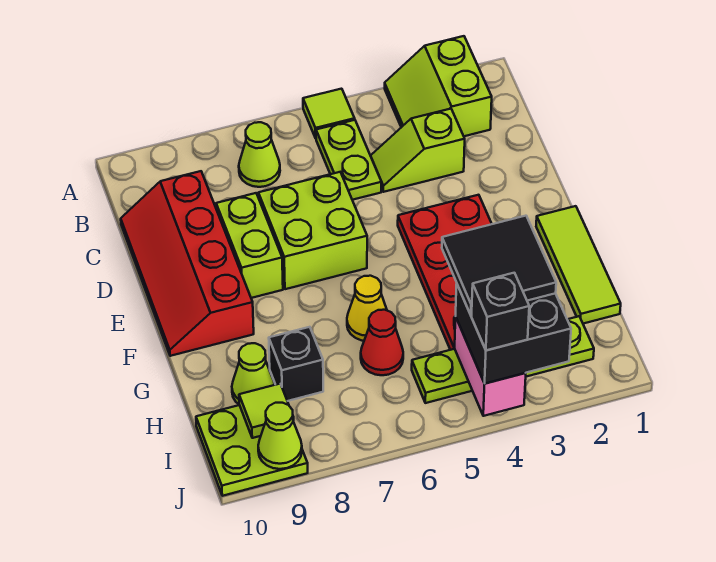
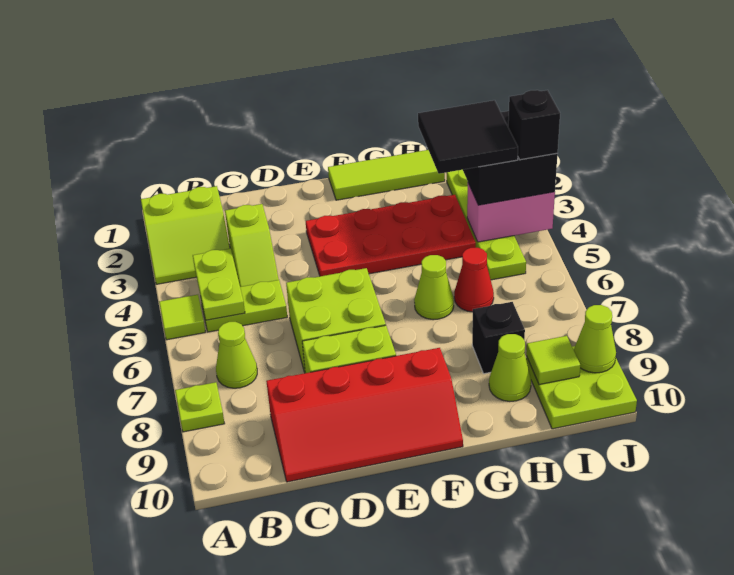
none -> lime 1x1 plate [175,382,225,432]
none -> lime 1x2 plate [193,248,245,320]
yellow 1x1 cone [347,276,387,341] -> lime 1x1 cone [414,255,454,320]

